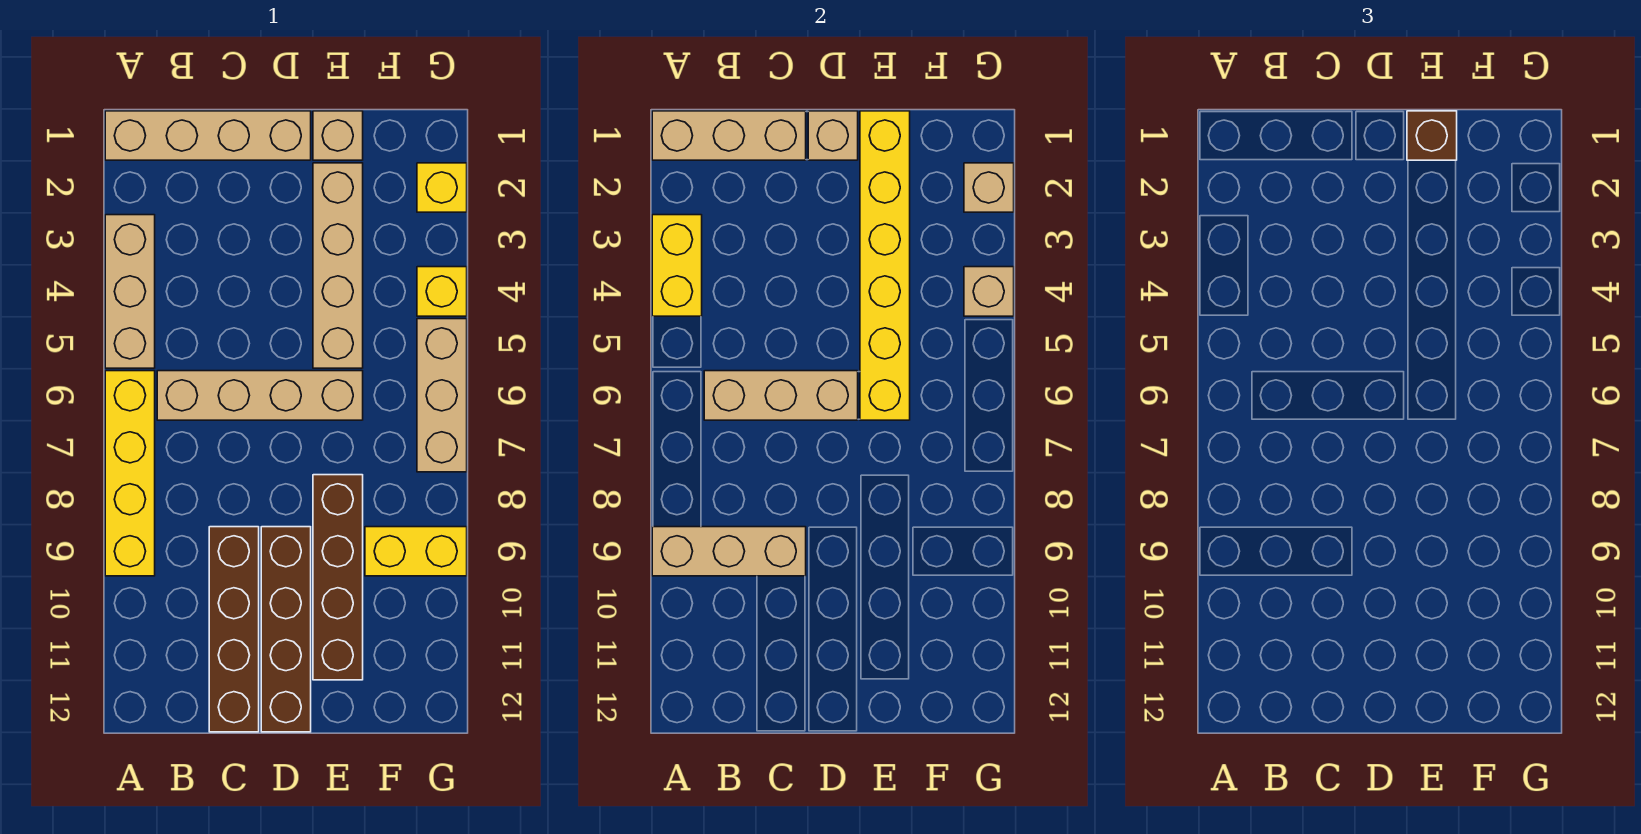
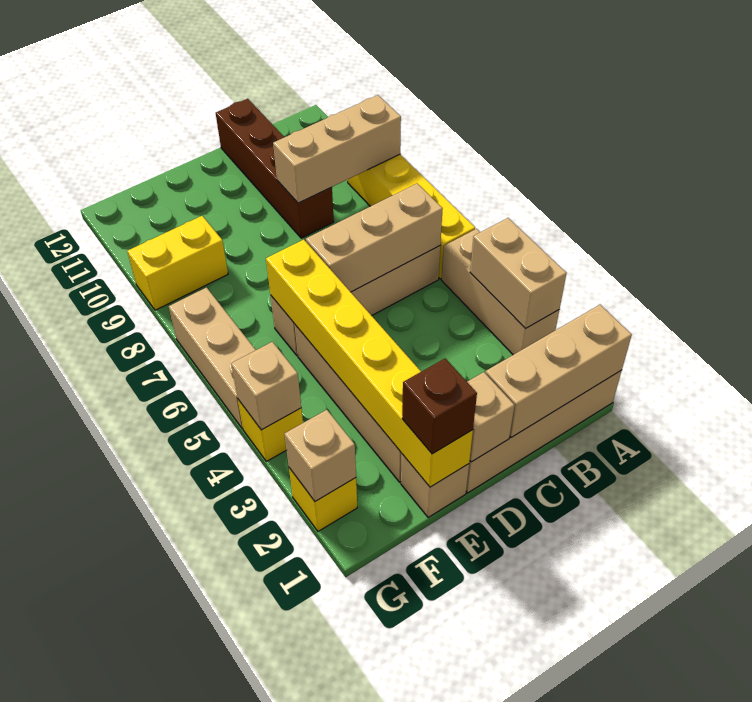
yellow 1x2 brick [652,215,702,316] -> tan 1x2 brick [470,218,567,329]
brown 1x4 brick [261,527,311,732] -> none
brown 1x4 brick [313,475,363,680] -> none

